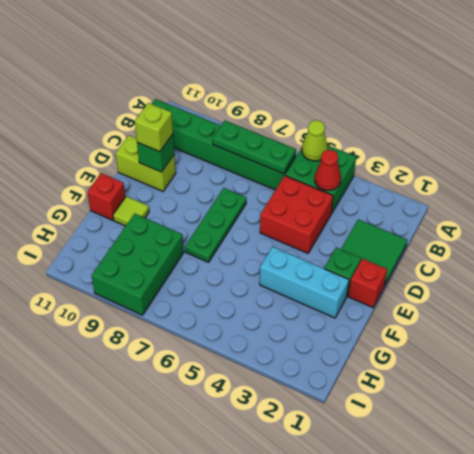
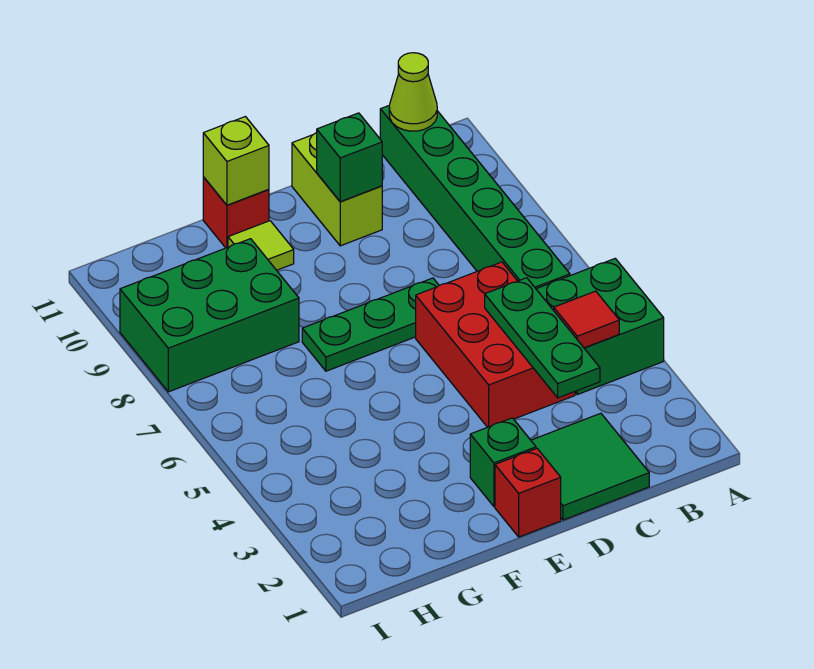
lime 1x1 cone [302,120,328,161] -> lime 1x1 cone moved to [389,53,437,131]
red 1x1 cone [315,150,341,190] -> red 1x1 tile [554,291,619,348]
green 1x3 plate [213,121,296,174] -> green 1x3 plate moved to [485,278,600,398]
red 2x2 brick [260,176,333,253] -> red 2x3 brick [416,262,575,427]
lime 1x1 brick [135,103,173,152] -> lime 1x1 brick moved to [203,117,269,205]
cyan 1x3 brick [260,247,349,318] -> none

